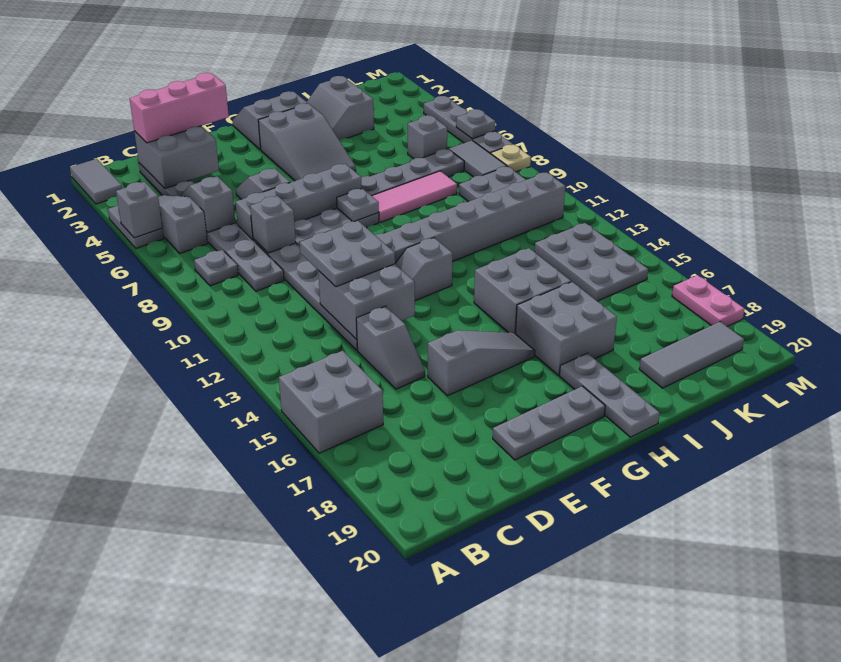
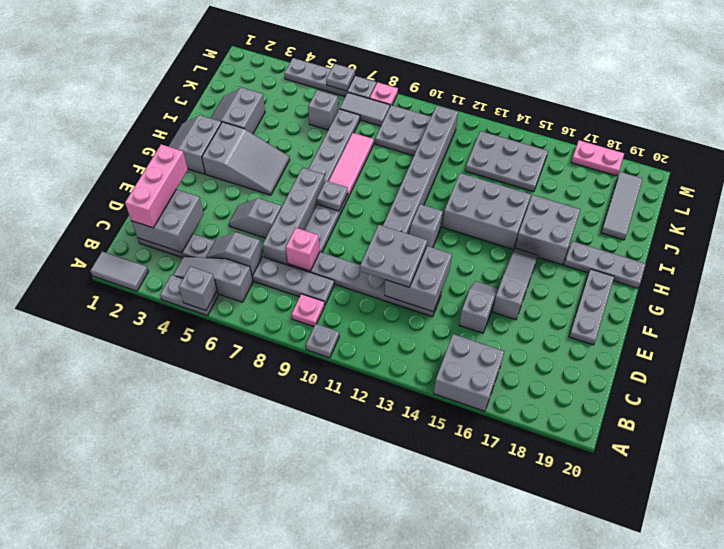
grey 1x1 plate [194,250,238,286] -> grey 1x1 plate moved to [306,324,339,358]
none -> pink 1x1 plate [291,294,325,327]
grey 1x1 brick [250,196,296,253] -> pink 1x1 brick [286,228,320,271]
grey 1x2 slope [356,306,425,389] -> grey 1x2 slope turned to [459,281,499,333]
grey 2x2 brick [474,248,571,334] -> grey 2x3 brick [442,173,531,249]
grey 2x2 slope [307,76,374,140] -> grey 2x2 slope turned to [211,88,265,134]
tan 1x1 plate [491,145,531,172] -> pink 1x1 plate [370,82,398,106]

